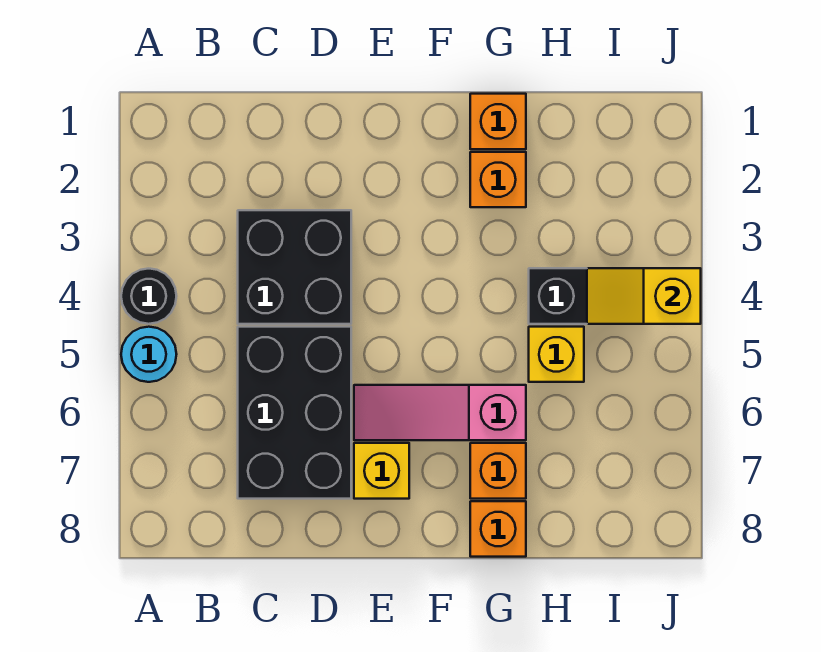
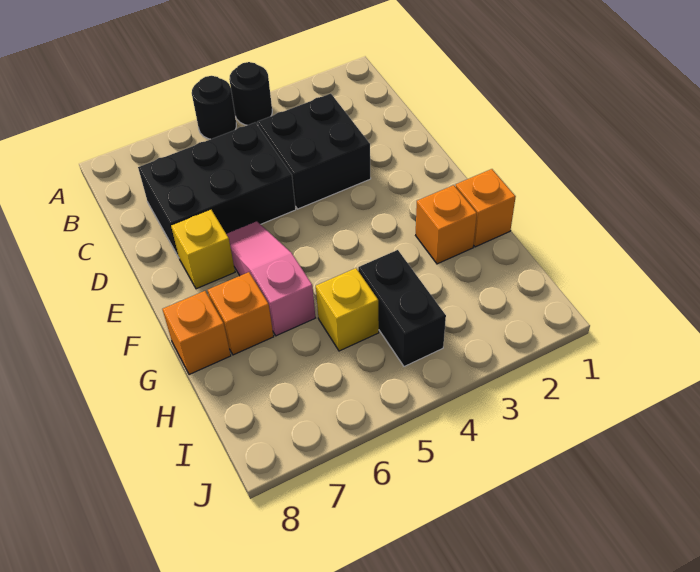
cyan 1x1 round brick [121,327,177,382] -> black 1x1 round brick [192,76,236,139]
yellow 1x2 slope [587,268,701,324] -> none

